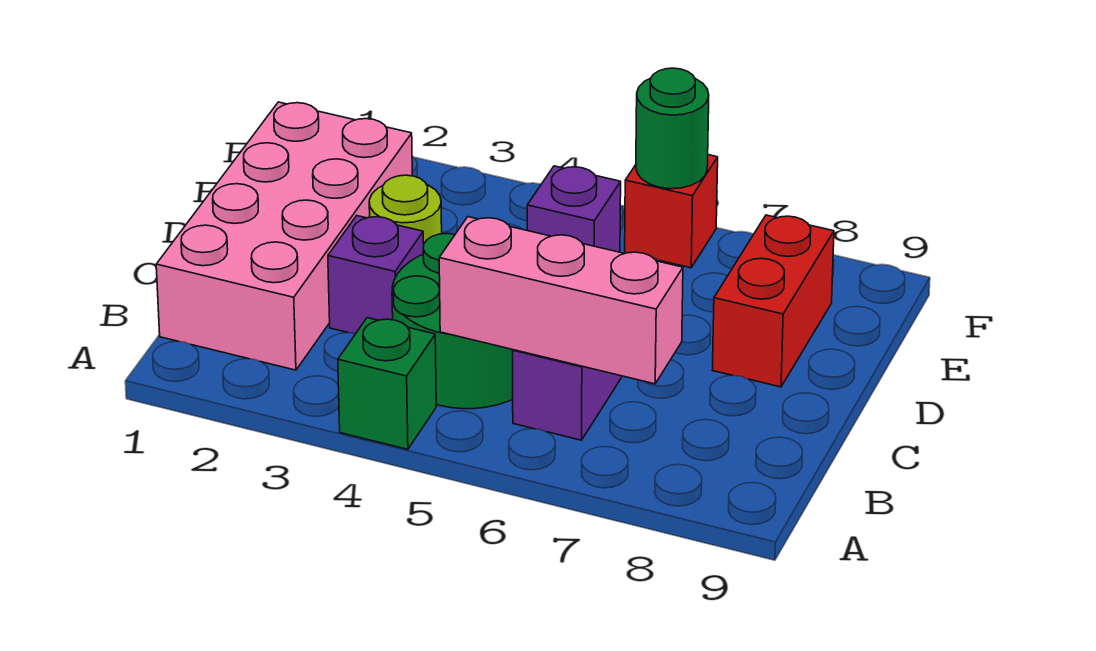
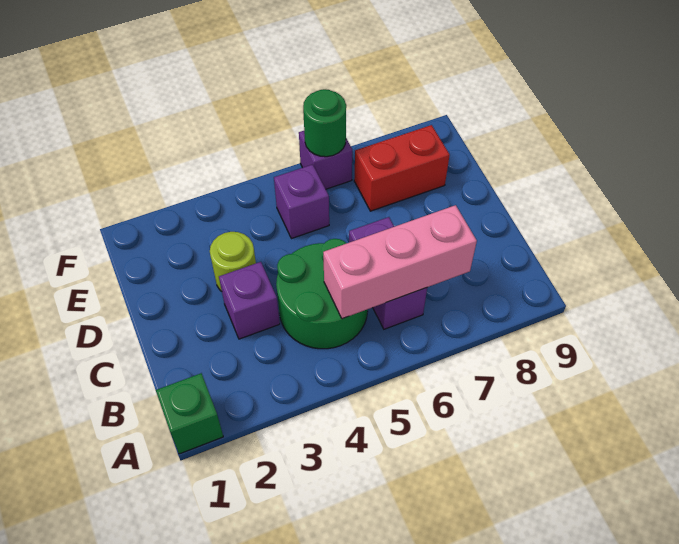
green 1x1 brick [338,318,436,449] -> green 1x1 brick moved to [156,373,223,454]
pink 2x4 brick [156,102,412,370] -> none
red 1x2 brick [712,215,834,387] -> red 1x2 brick turned to [354,125,450,211]
red 1x1 brick [625,155,718,268] -> purple 1x1 brick [299,131,352,189]

